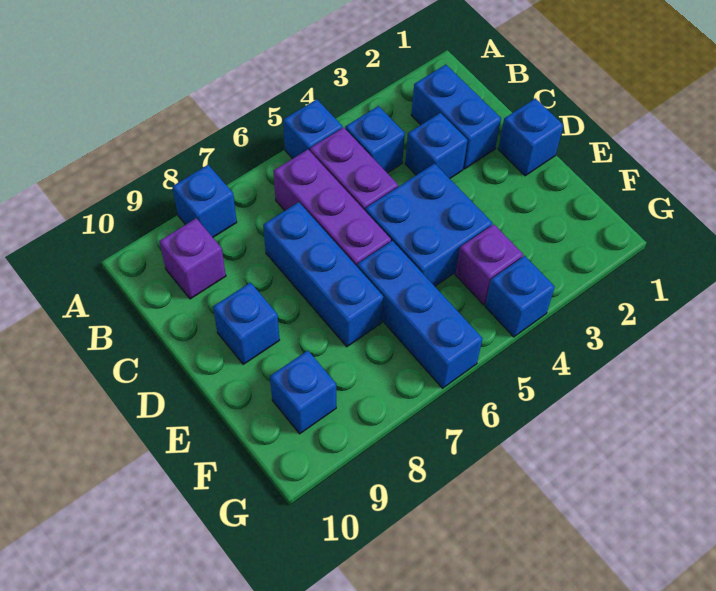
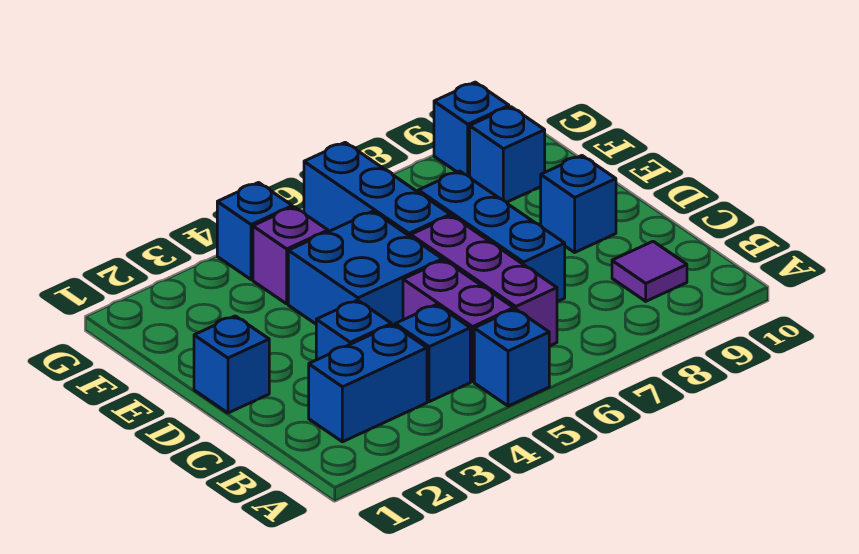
blue 1x1 brick [172,165,237,237] -> blue 1x1 brick moved to [434,82,509,177]
blue 1x2 brick [411,65,501,169] -> blue 1x2 brick turned to [309,325,427,442]
purple 1x1 brick [159,218,226,299] -> purple 1x1 tile [612,241,687,301]

